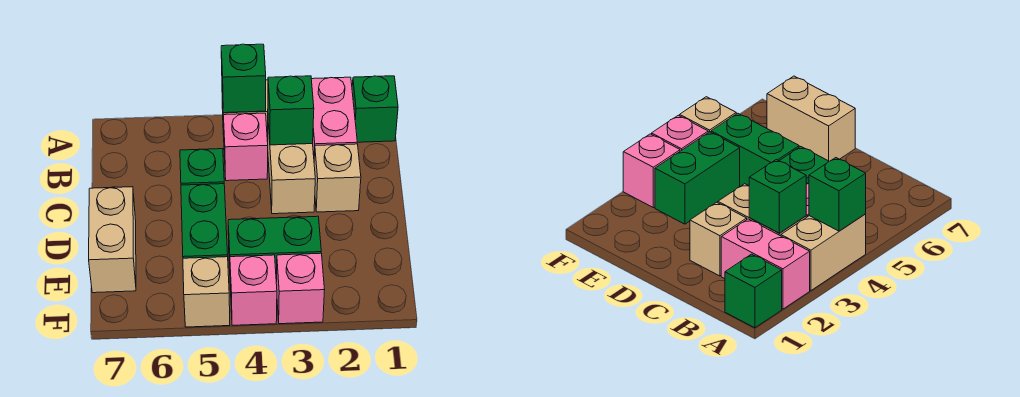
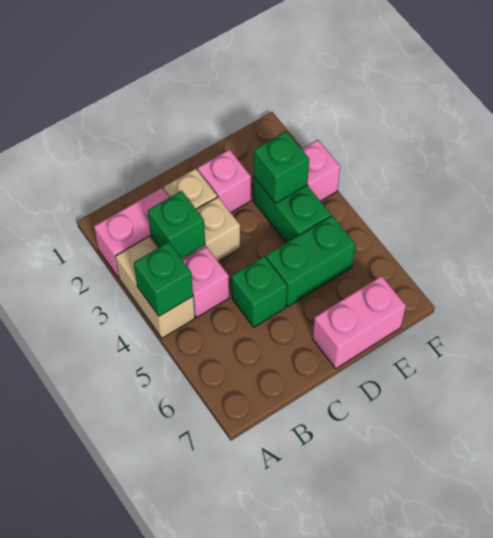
green 1x1 brick [352,76,398,142] -> green 1x1 brick moved to [254,131,309,203]
tan 1x2 brick [89,187,136,293] -> pink 1x2 brick [313,276,406,368]
pink 1x1 brick [230,255,277,325] -> pink 1x1 brick moved to [198,150,251,213]
tan 1x1 brick [183,257,230,327] -> none

